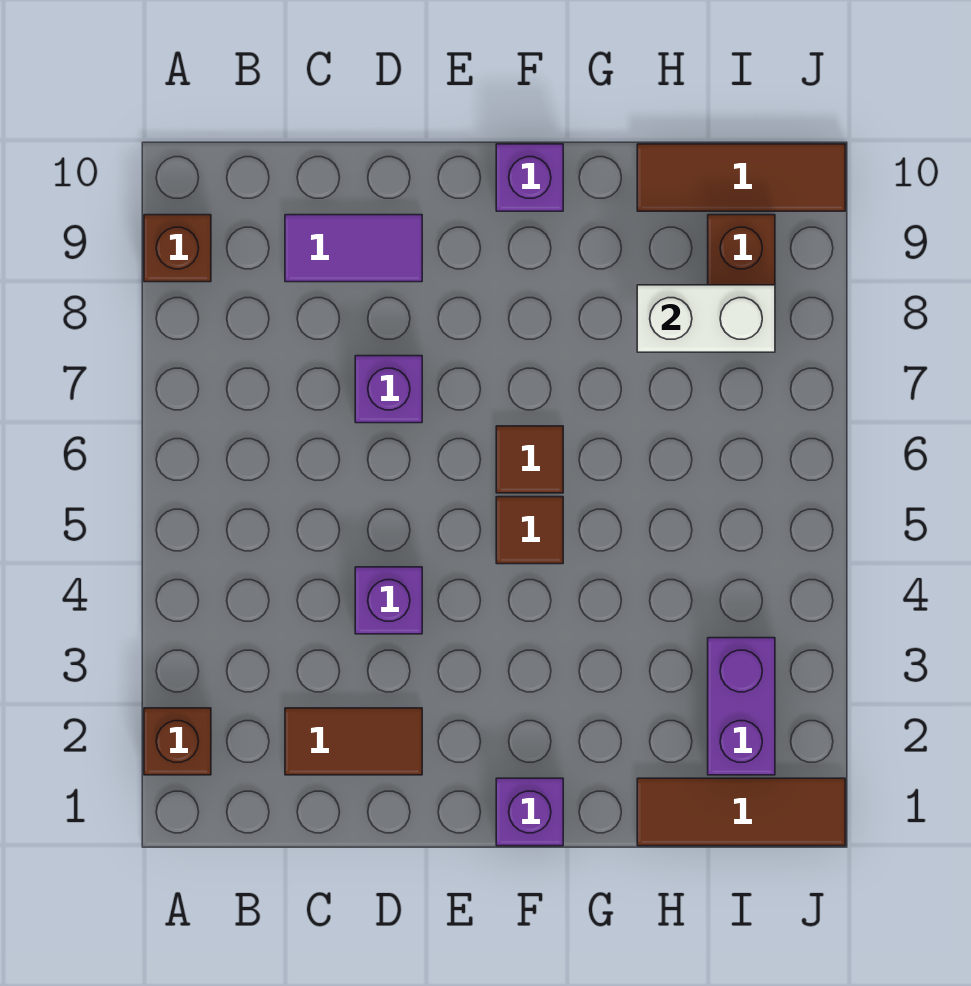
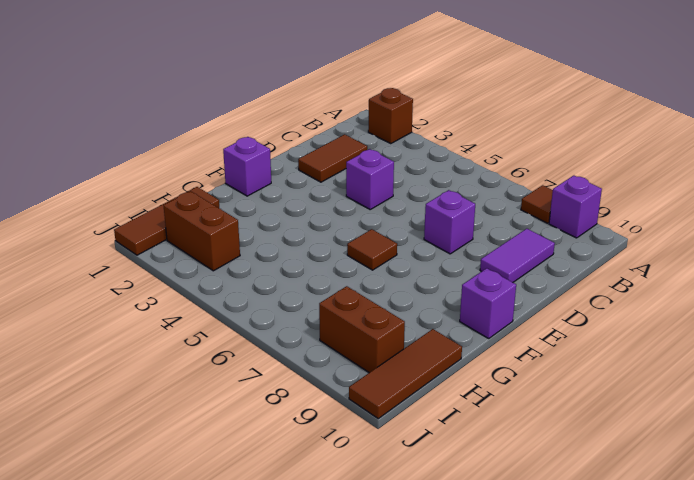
brown 1x1 brick [144,215,211,282] -> purple 1x1 brick [549,176,602,238]
brown 1x1 tile [496,497,563,564] -> brown 1x1 tile moved to [521,185,553,223]
white 1x2 brick [637,285,775,352] -> none
purple 1x2 brick [708,638,775,775] -> brown 1x2 brick [163,191,240,271]

